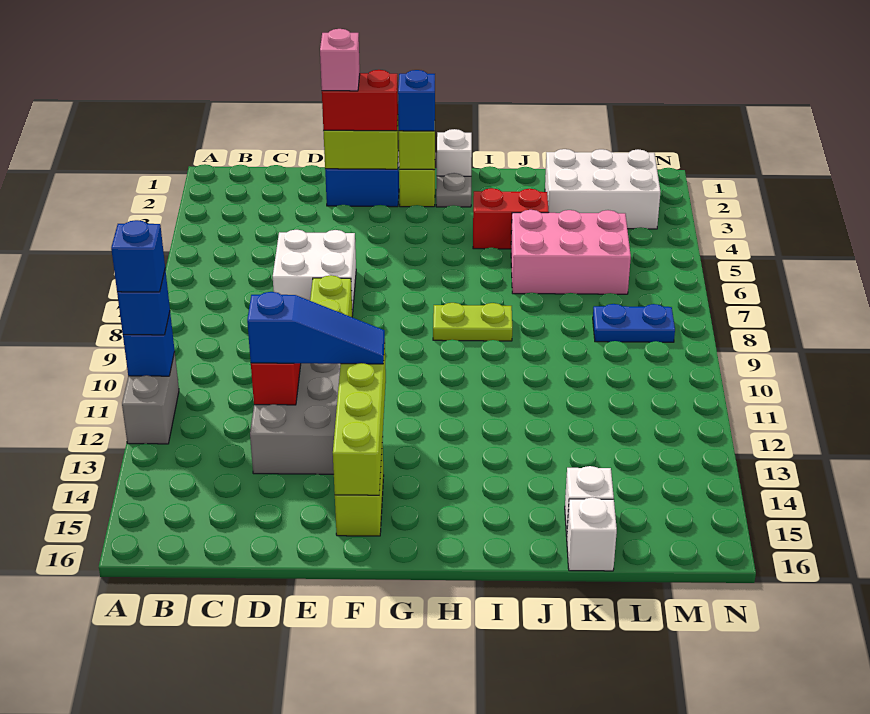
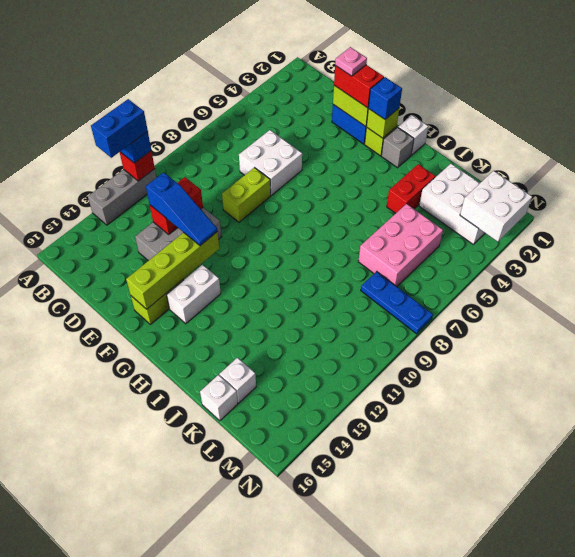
grey 1x2 brick [122,352,179,444] -> grey 1x3 brick [88,169,157,225]
blue 1x1 brick [123,313,175,376] -> red 1x1 brick [120,151,155,181]
blue 1x1 brick [111,220,165,292] -> blue 1x2 brick [91,99,148,158]
pink 1x1 brick [320,29,360,91] -> pink 1x1 plate [335,47,367,76]
none -> white 1x2 brick [167,265,221,324]
grey 1x1 plate [436,173,471,207] -> grey 1x1 brick [381,127,414,168]
lime 1x2 plate [433,303,512,341] -> none
red 1x2 brick [473,188,549,249] -> red 1x2 brick turned to [387,164,435,213]
pink 2x3 brick [511,210,631,294] -> pink 2x3 brick turned to [358,204,443,286]
blue 1x2 plate [593,304,675,342] -> blue 1x3 plate [361,272,433,334]
none -> white 2x2 brick [460,171,532,242]

